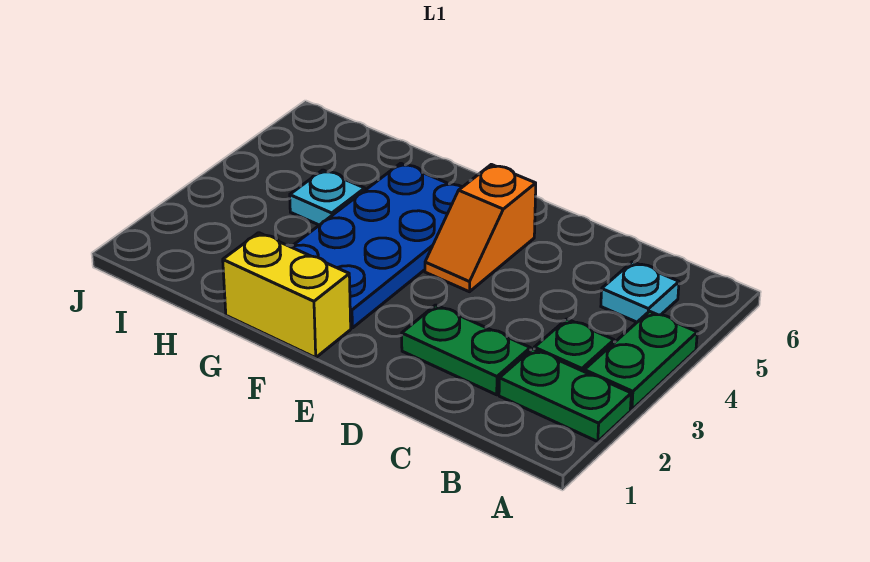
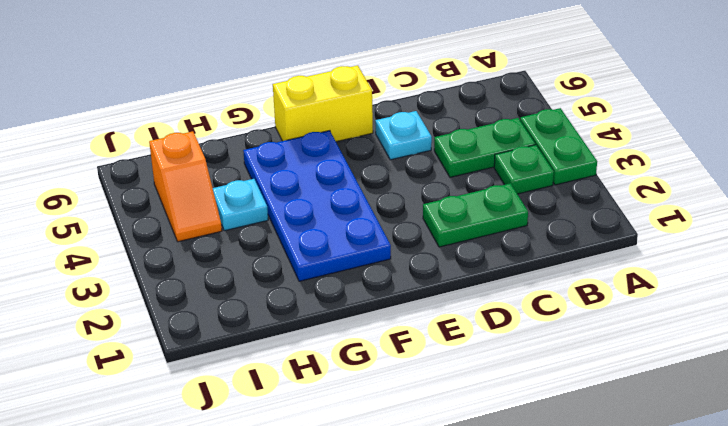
green 1x2 plate [499,349,631,441] -> green 1x2 plate moved to [434,118,535,177]
cyan 1x1 plate [601,262,679,322] -> cyan 1x1 plate moved to [375,111,432,160]
orange 1x2 slope [425,164,536,292] -> orange 1x2 slope moved to [149,131,222,242]
yellow 1x2 brick [223,233,351,358] -> yellow 1x2 brick moved to [273,66,373,142]

